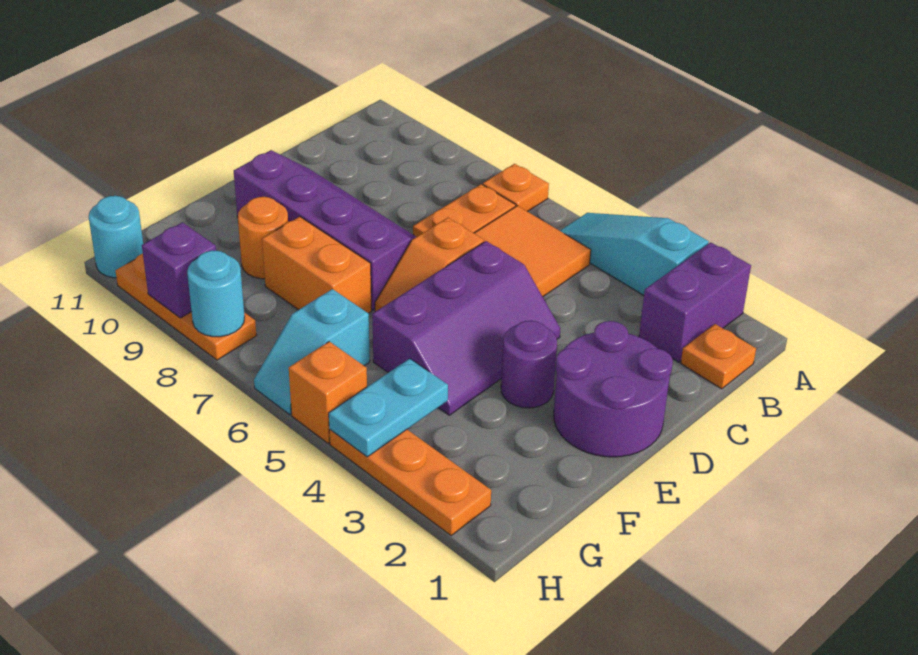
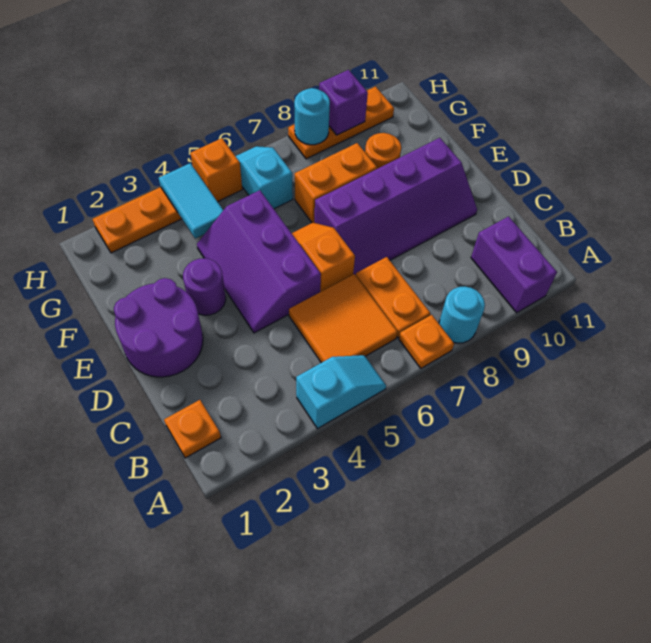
purple 1x2 brick [639,242,751,362] -> purple 1x2 brick moved to [471,217,557,313]
cyan 1x3 slope [560,213,709,295] -> cyan 1x2 slope [296,355,386,429]
cyan 1x2 plate [329,359,448,457] -> cyan 1x2 tile [159,163,223,239]
cyan 1x1 round brick [89,196,143,278] -> cyan 1x1 round brick moved to [439,287,485,343]

